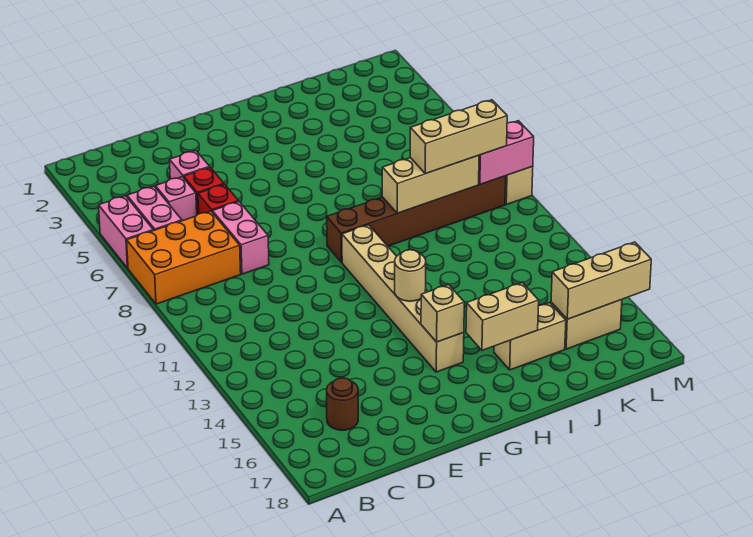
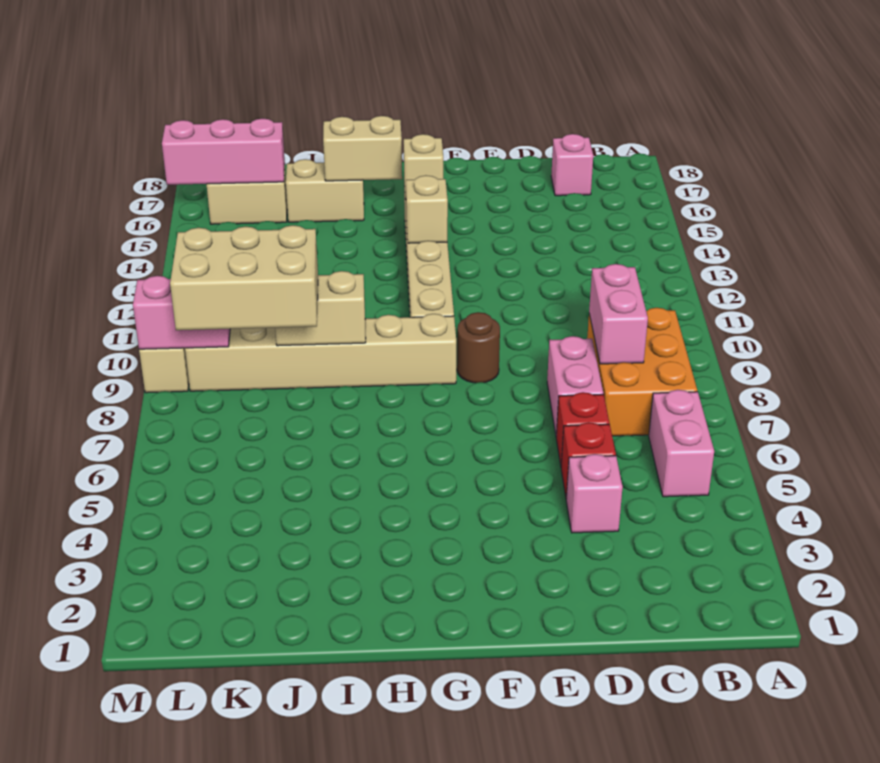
pink 1x2 brick [99,196,153,268] -> pink 1x2 brick moved to [589,264,648,364]
orange 2x3 brick [127,211,241,304] -> orange 2x3 brick turned to [587,308,697,436]
pink 1x1 brick [155,177,197,221] -> pink 1x1 brick moved to [551,134,593,196]
brown 1x1 round brick [327,378,358,430] -> brown 1x1 round brick moved to [457,312,500,383]
brown 1x6 brick [327,176,506,262] -> tan 1x6 brick [185,314,456,391]
tan 1x1 round brick [395,250,426,301] -> tan 1x1 brick [406,175,448,243]
tan 1x3 brick [382,155,479,213] -> tan 1x2 brick [275,271,366,346]
tan 1x3 brick [410,100,507,174] -> tan 2x3 brick [170,225,318,330]
tan 1x3 brick [551,242,651,319] -> pink 1x3 brick [162,118,285,185]

